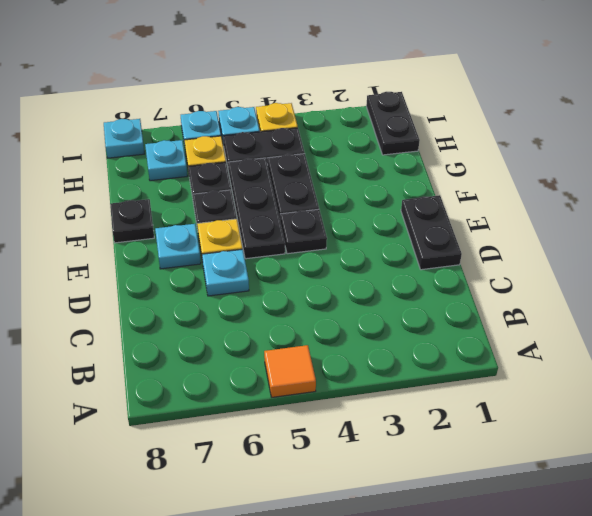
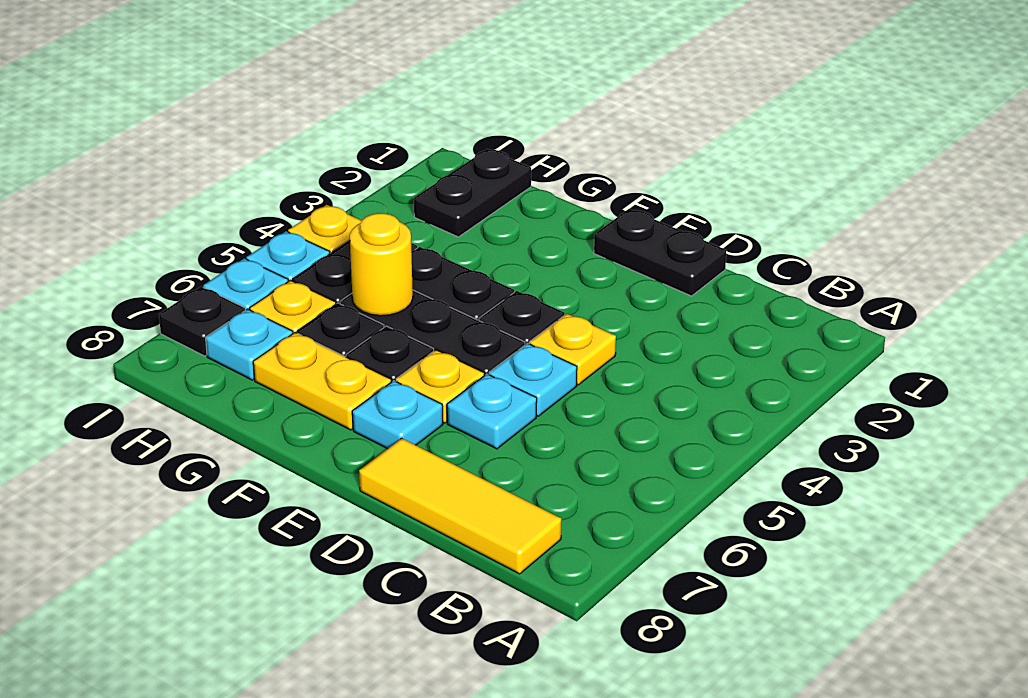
orange 1x1 tile [264,345,316,397] -> none
none -> yellow 1x3 tile [359,438,561,574]
none -> yellow 1x1 plate [529,314,616,385]
none -> yellow 1x2 plate [253,333,391,430]
black 1x1 plate [110,199,154,243] -> black 1x1 plate moved to [159,287,245,356]
none -> yellow 1x1 round brick [350,213,413,316]
black 1x2 plate [366,92,420,155] -> black 1x2 plate turned to [414,149,531,237]
cyan 1x1 plate [104,119,144,158] -> cyan 1x1 plate moved to [489,343,577,416]

